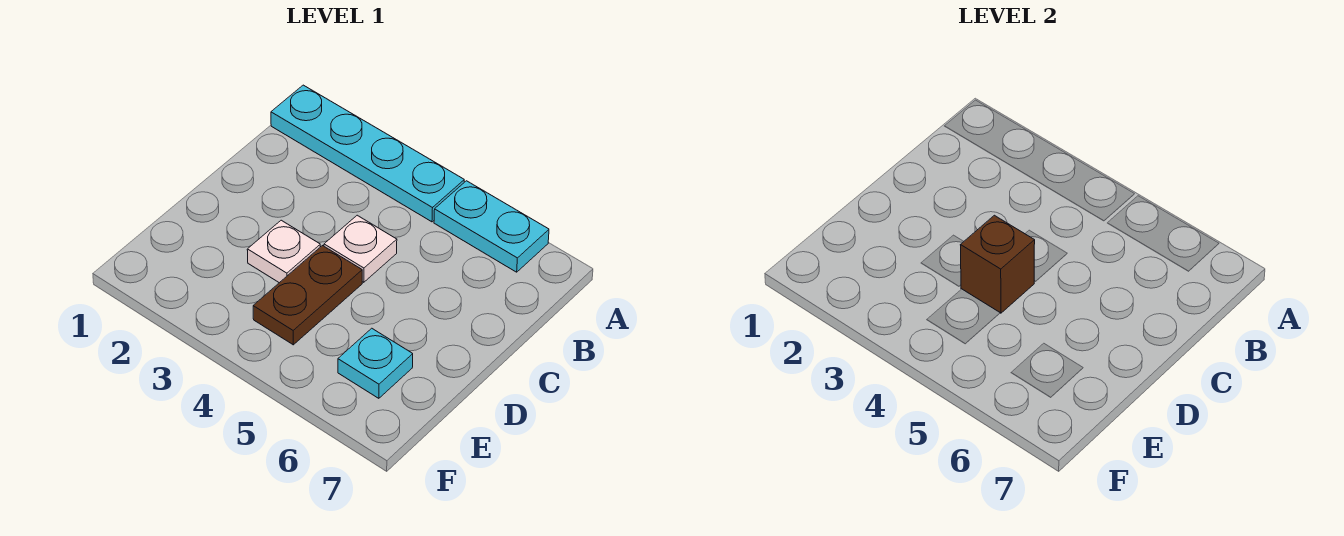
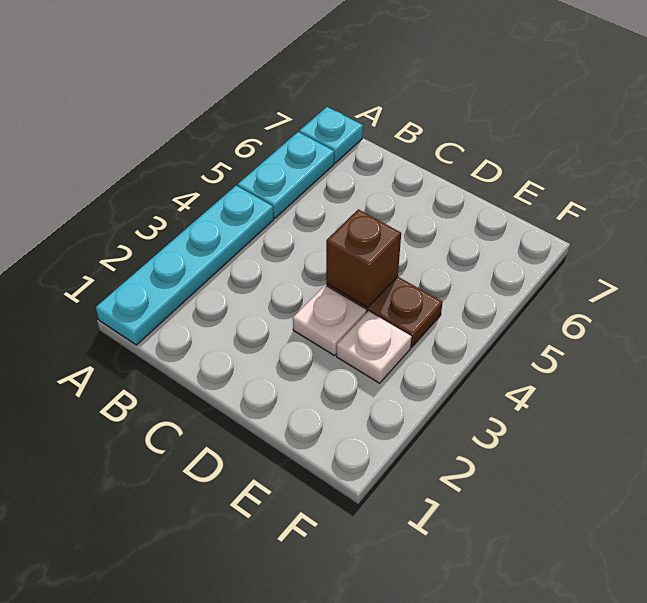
white 1x1 plate [324,215,397,282] -> white 1x1 plate moved to [337,311,412,383]
cyan 1x1 plate [338,328,413,398] -> cyan 1x1 plate moved to [299,107,363,163]

